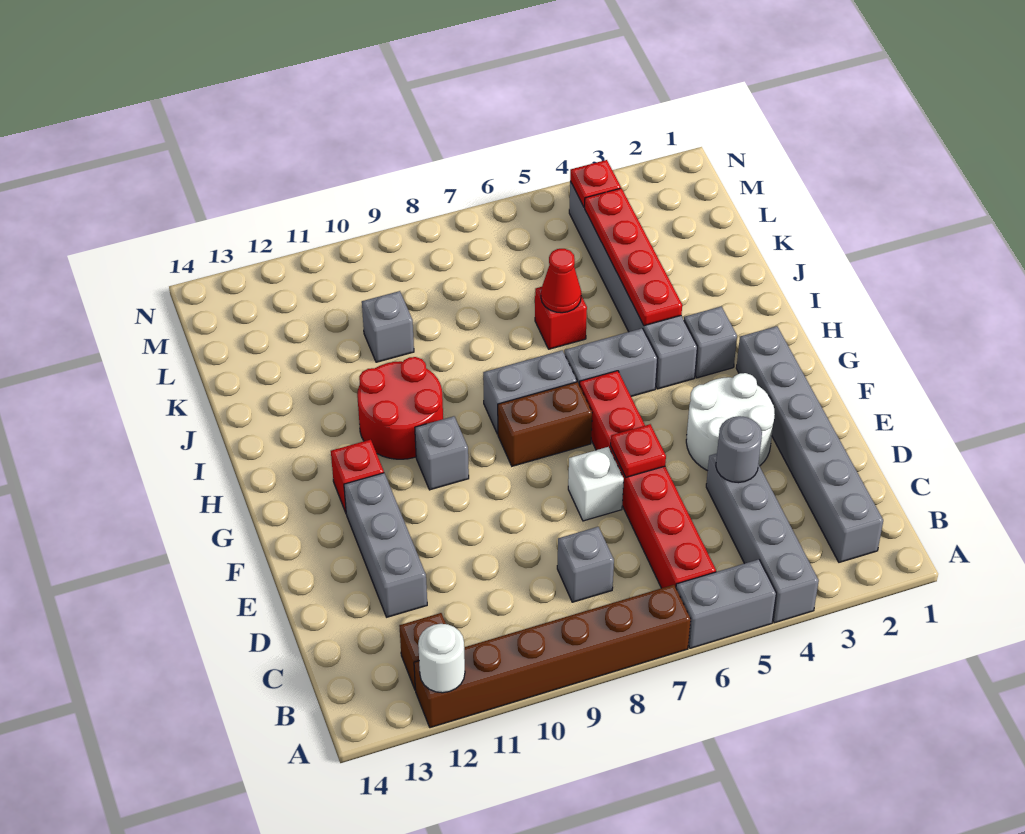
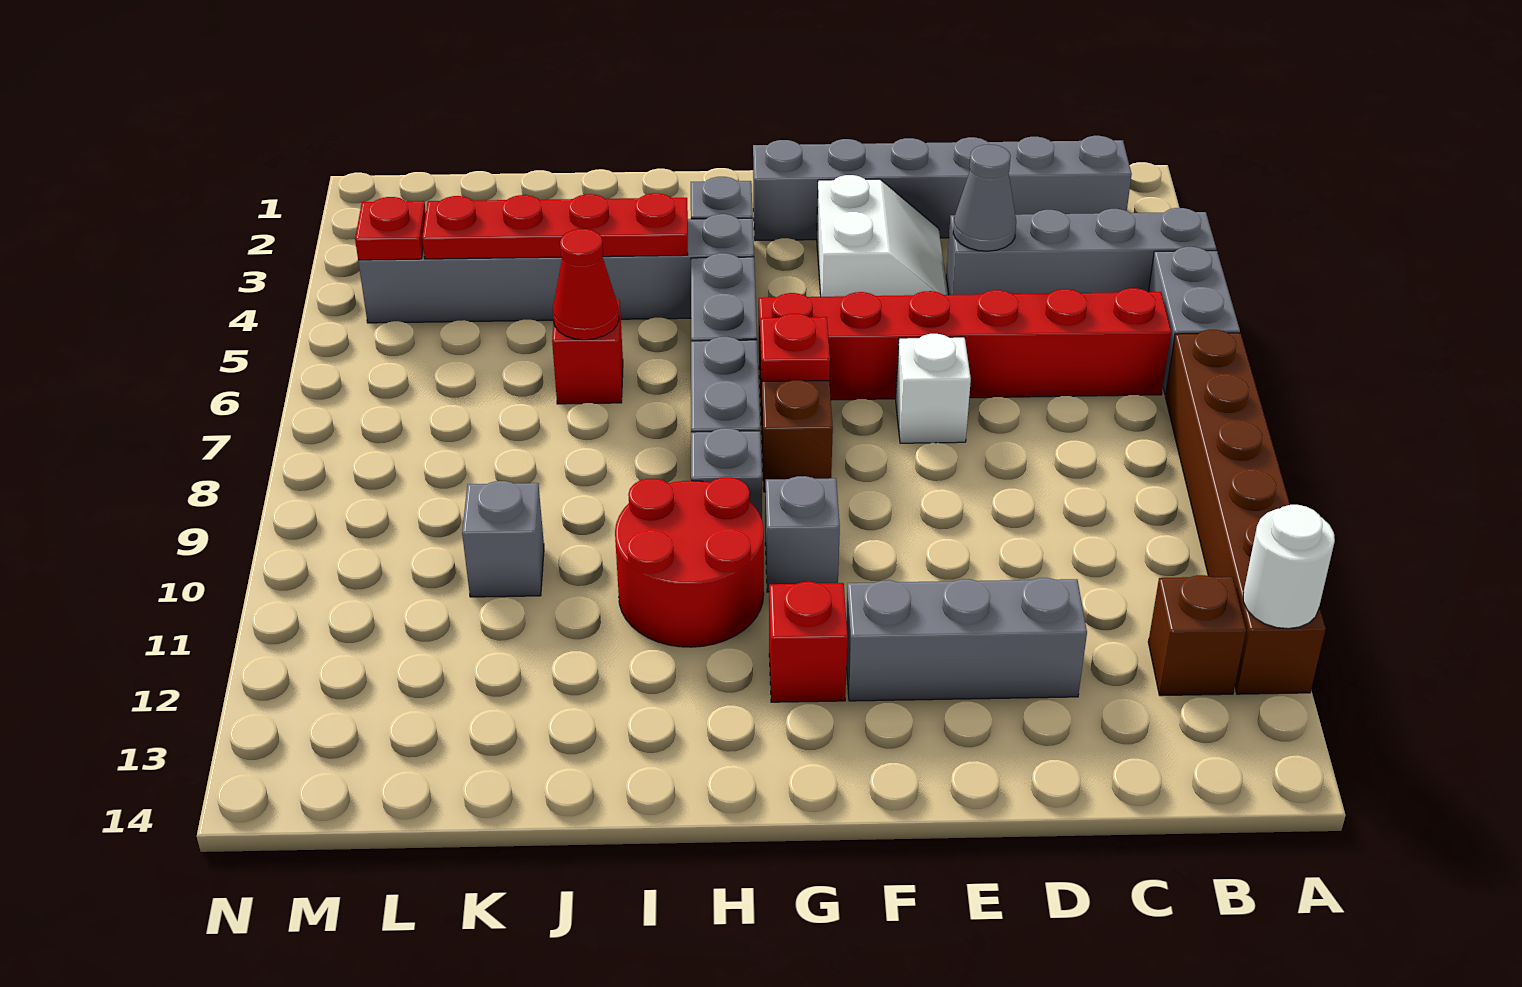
grey 1x1 brick [557,527,614,602] -> grey 1x1 brick moved to [691,428,762,519]
grey 1x1 round brick [716,416,762,483] -> grey 1x1 cone [953,145,1016,251]
white 2x2 round brick [686,373,775,471] -> white 2x2 slope [817,175,948,297]
red 1x1 plate [611,424,666,477] -> red 1x1 plate moved to [760,314,830,382]

